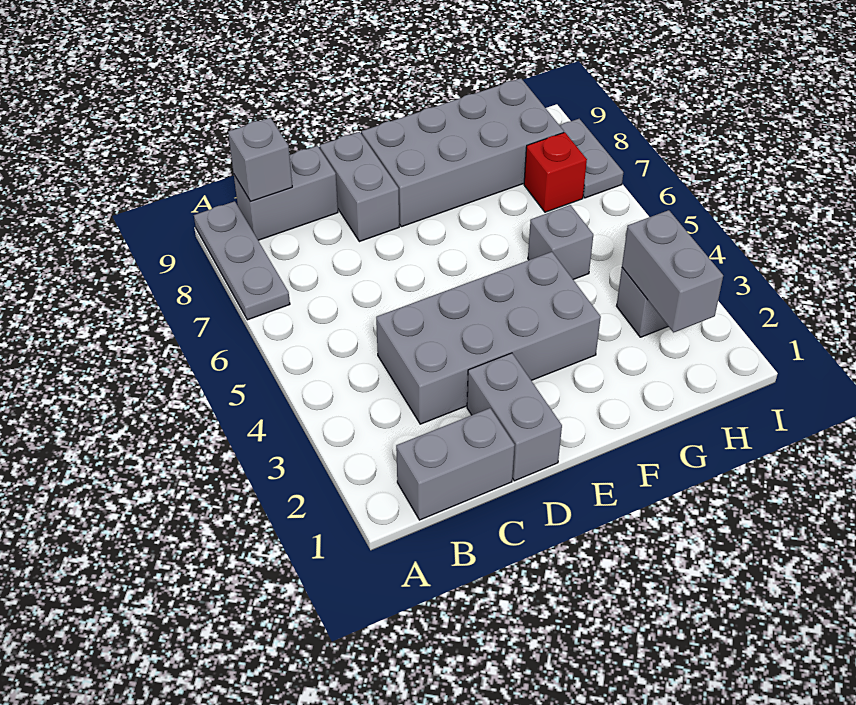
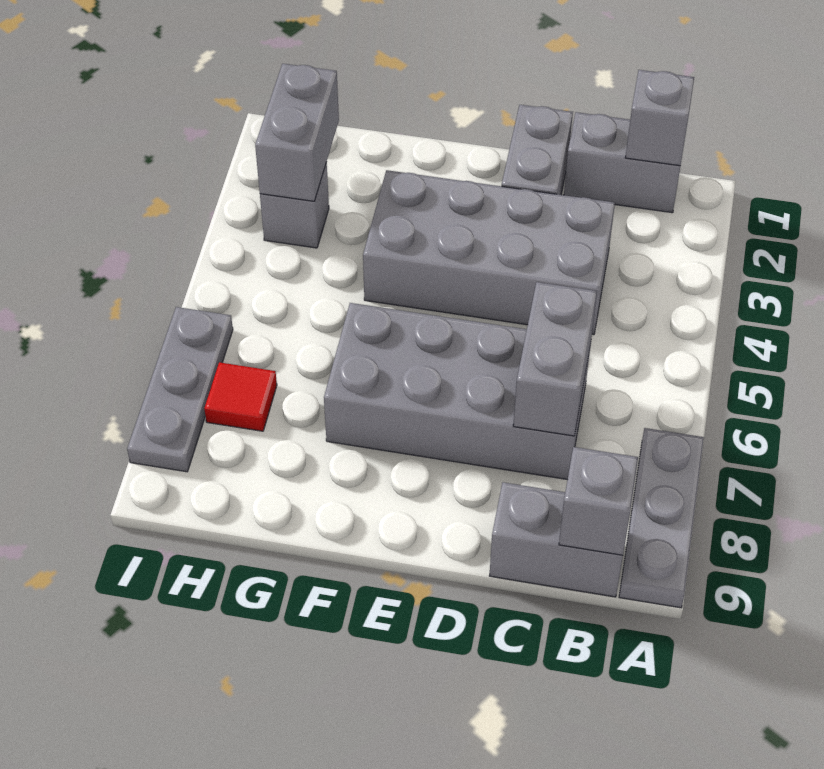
grey 1x2 brick [320,132,399,242] -> grey 1x2 brick moved to [513,282,597,436]
grey 2x4 brick [362,78,564,227] -> grey 2x4 brick moved to [324,303,591,480]
grey 1x1 brick [528,205,593,279] -> grey 1x1 brick moved to [626,70,694,166]
red 1x1 brick [524,132,587,212] -> red 1x1 tile [204,362,277,431]
grey 1x2 plate [560,119,623,198] -> grey 1x3 plate [127,307,233,472]

